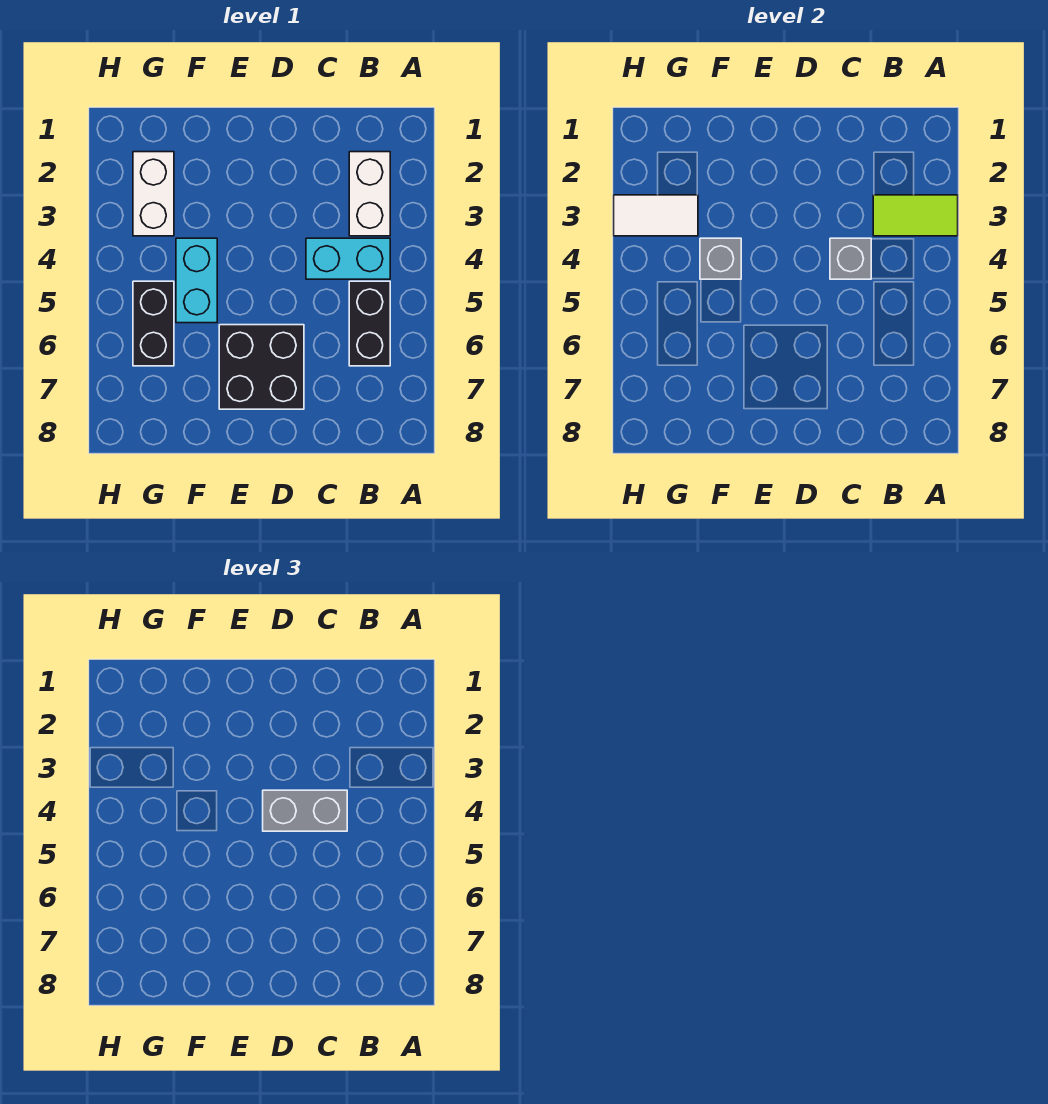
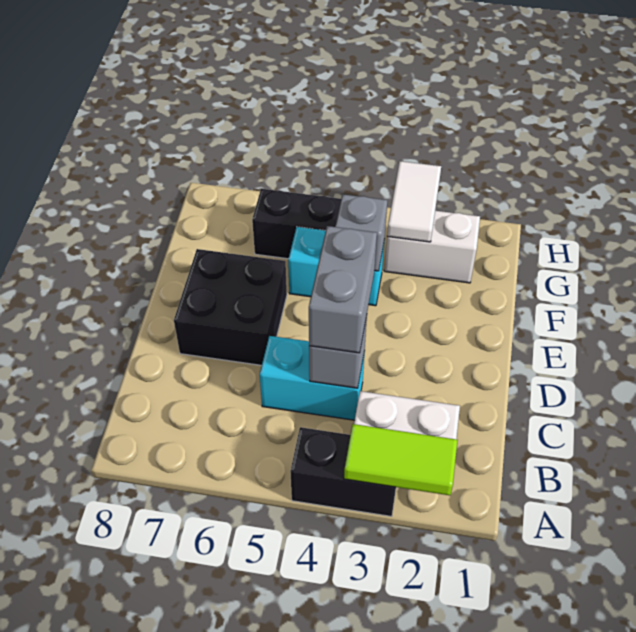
lime 1x2 tile [873,195,958,236] -> lime 1x2 tile turned to [344,424,457,495]
cyan 1x2 brick [306,238,390,279] -> cyan 1x2 brick turned to [260,336,365,420]
black 1x2 brick [349,281,390,366] -> black 1x2 brick moved to [290,427,396,516]

